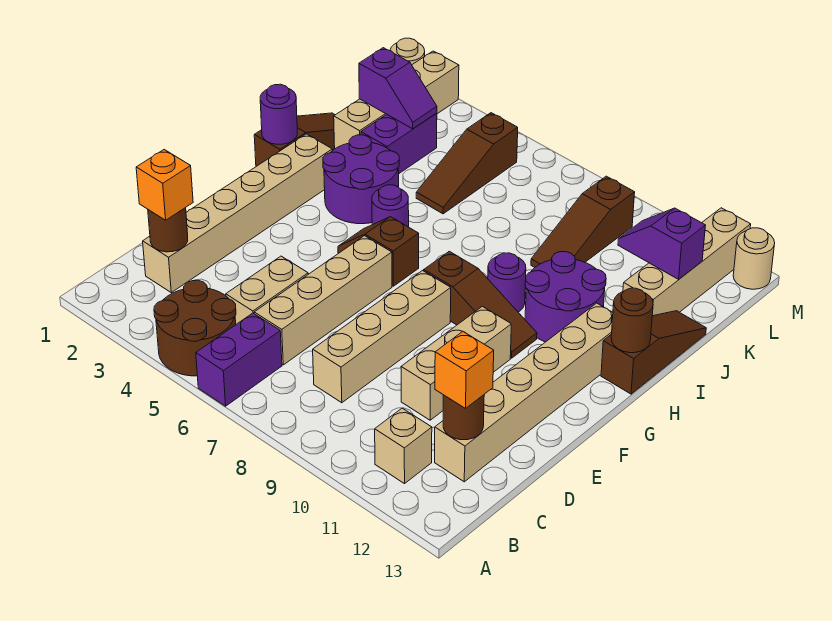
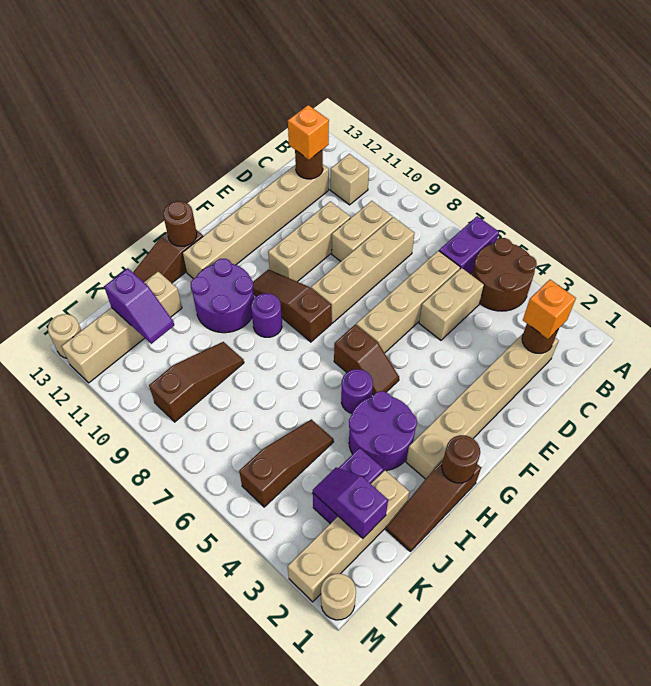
none -> tan 1x2 brick [332,201,392,261]
purple 1x1 round brick [260,84,297,144] -> brown 1x1 round brick [442,435,480,483]

